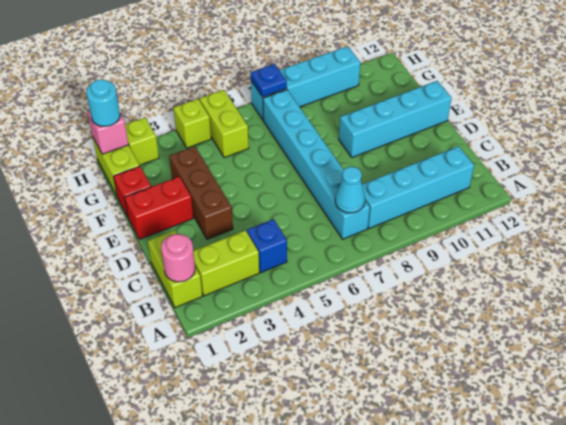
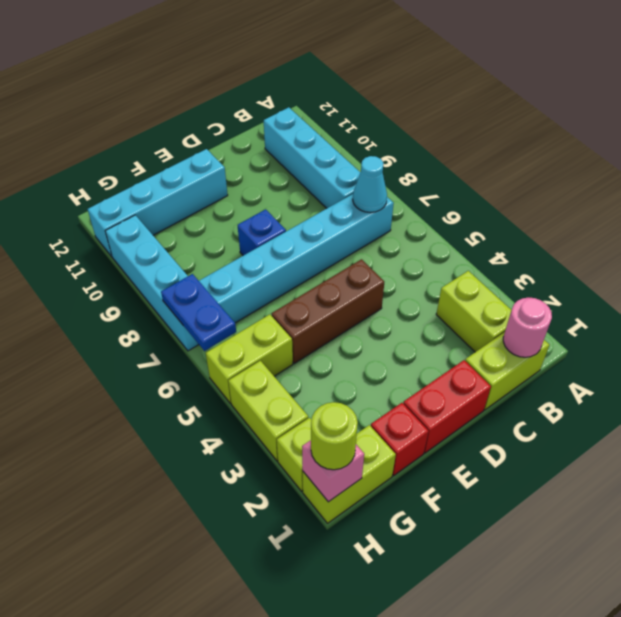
blue 1x1 brick [247,219,287,273] -> blue 1x1 brick moved to [238,209,286,255]
brown 1x3 brick [169,146,233,239] -> brown 1x3 brick moved to [272,259,384,363]
red 1x2 brick [125,177,193,239] -> red 1x2 brick turned to [403,360,491,453]
cyan 1x4 brick [339,81,452,157] -> cyan 1x4 brick turned to [88,149,228,257]
cyan 1x1 round brick [86,79,120,126] -> lime 1x1 round brick [311,402,358,470]
lime 1x1 brick [173,99,211,148] -> lime 1x2 brick [228,361,308,461]
blue 1x1 plate [251,64,287,97] -> blue 1x2 plate [161,274,236,351]

